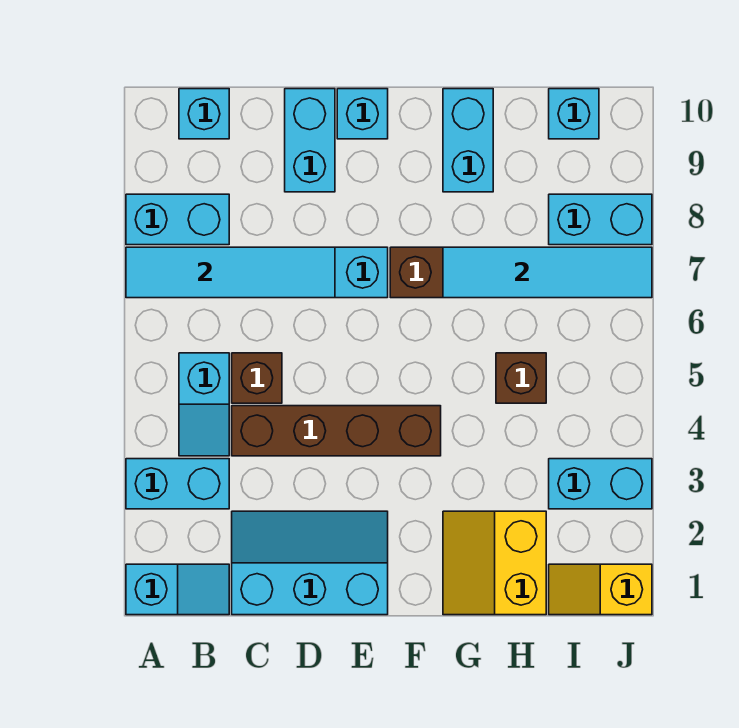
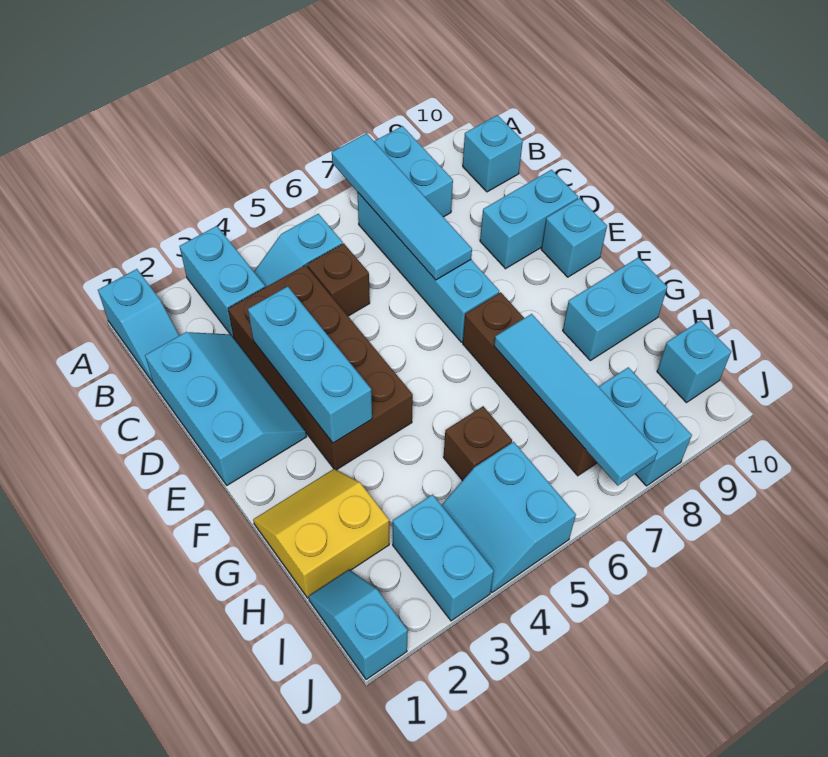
brown 1x4 brick [232,406,441,456] -> brown 2x4 brick [228,265,413,470]
none -> cyan 1x3 brick [248,286,372,443]
yellow 1x2 slope [549,564,652,615] -> cyan 1x2 slope [309,570,408,680]
none -> cyan 2x2 slope [442,442,576,592]

